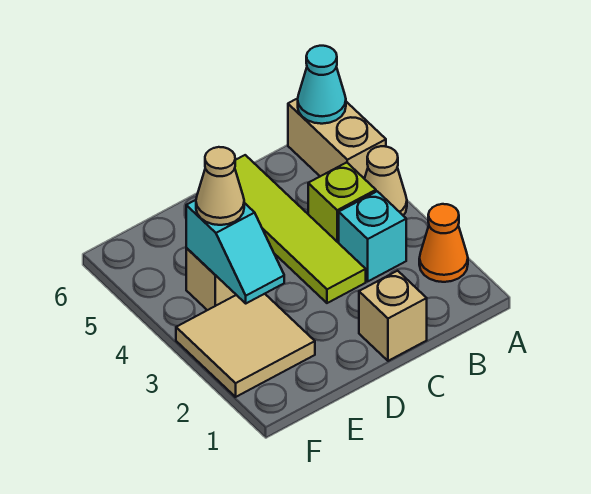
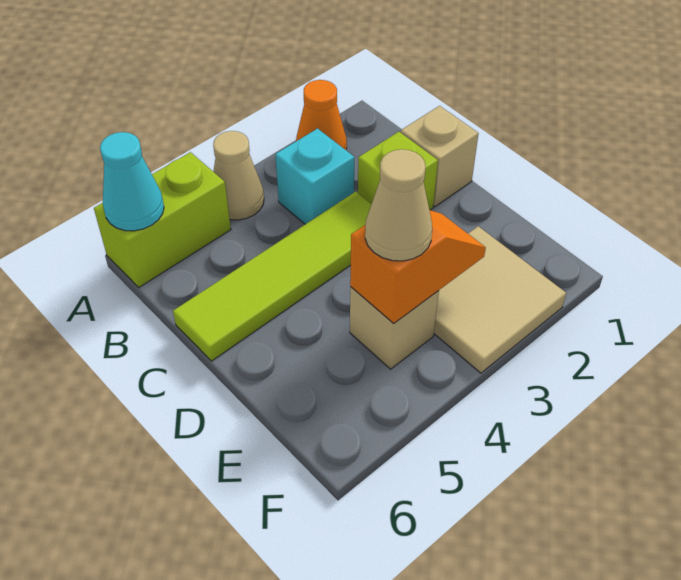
tan 1x2 brick [288,98,386,179] -> lime 1x2 brick [94,152,231,287]
lime 1x1 brick [308,162,376,243] -> lime 1x1 brick moved to [358,132,438,210]
cyan 1x2 slope [186,200,284,303] -> orange 1x2 slope [350,210,486,324]

